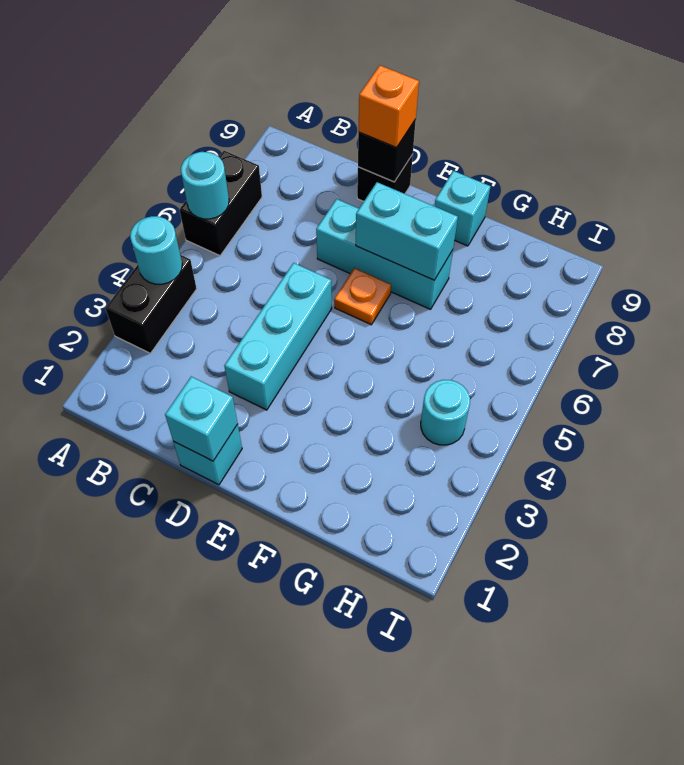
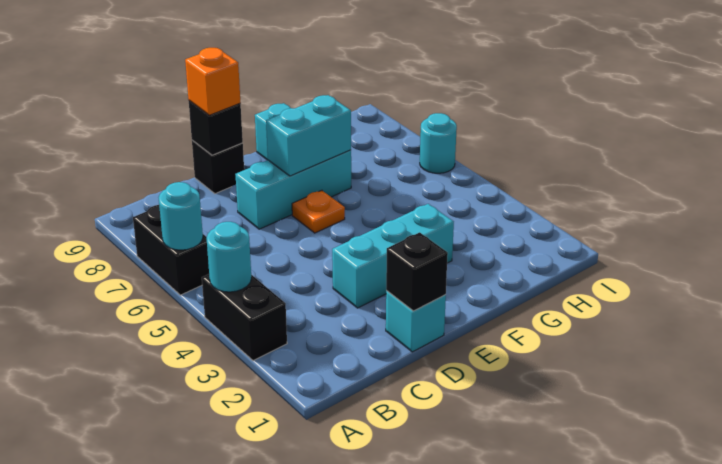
cyan 1x1 brick [165,377,238,461] -> black 1x1 brick [386,232,448,311]
cyan 1x3 brick [224,263,332,410] -> cyan 1x3 brick turned to [332,204,454,308]
cyan 1x1 round brick [421,380,470,445] -> cyan 1x1 round brick moved to [420,113,457,173]

